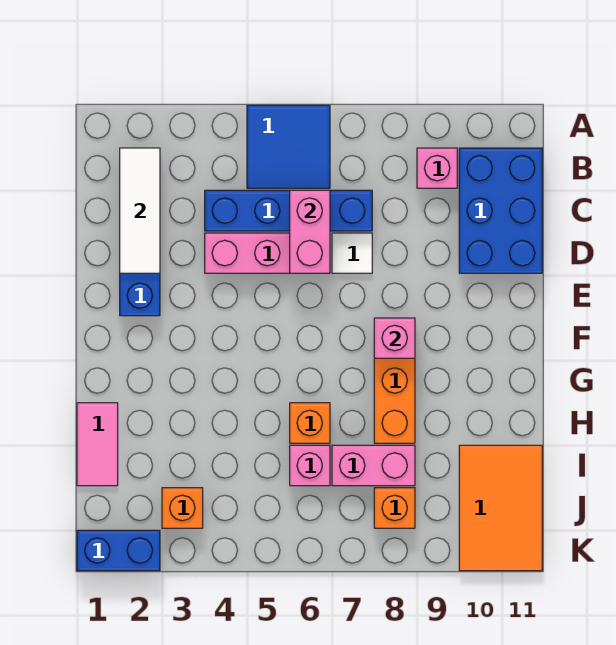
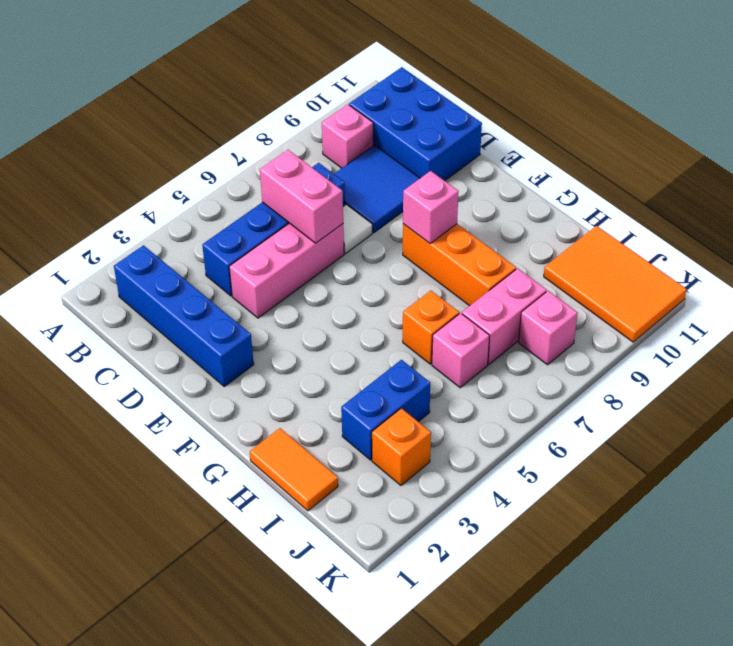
blue 2x2 tile [247,105,330,188] -> blue 2x2 tile moved to [335,145,420,233]
white 1x3 tile [120,148,160,273] -> none
pink 1x2 tile [77,403,118,486] -> orange 1x2 tile [250,428,338,511]
orange 1x1 brick [374,488,415,528] -> pink 1x1 brick [519,291,578,365]
blue 1x2 brick [77,530,160,571] -> blue 1x2 brick moved to [341,360,430,460]

